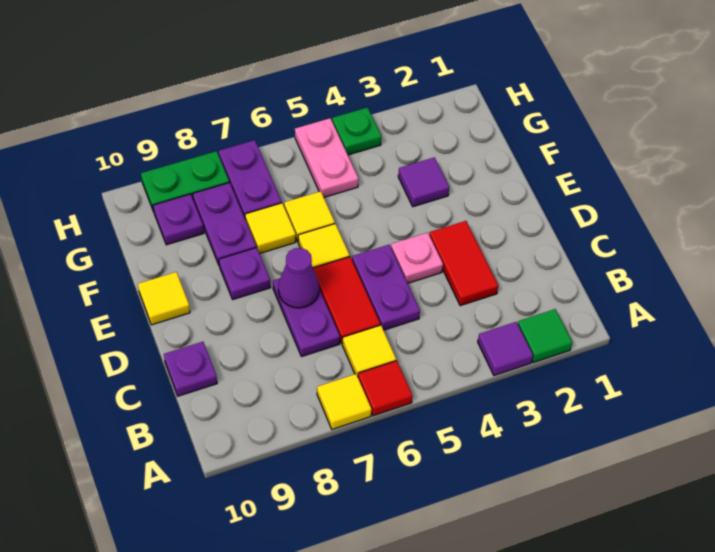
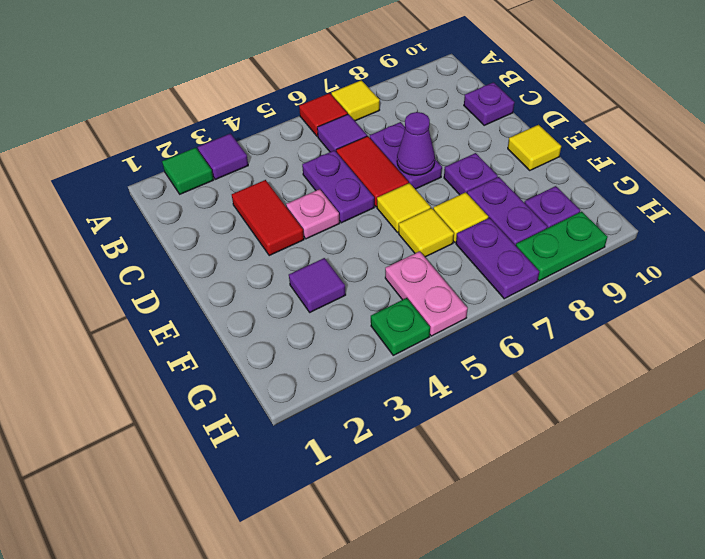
yellow 1x1 tile [342,325,396,376] -> purple 1x1 tile [317,114,367,152]

